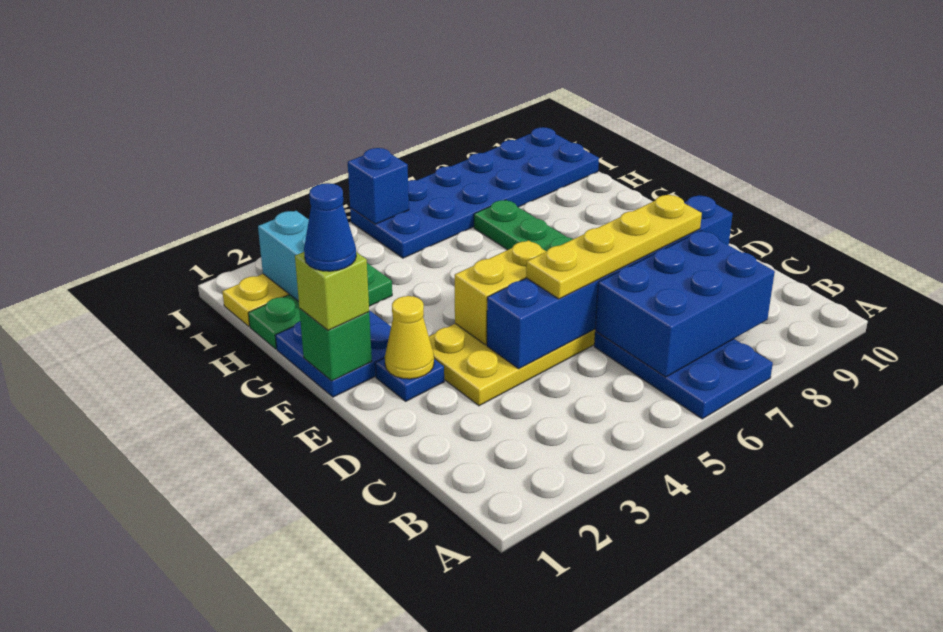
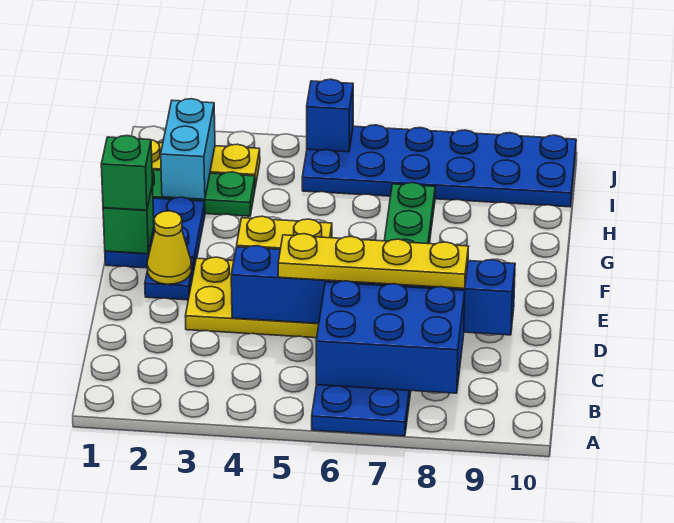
lime 1x1 brick [295,252,369,330] -> green 1x1 brick [101,136,152,210]
blue 1x1 cone [304,183,356,271] -> none

